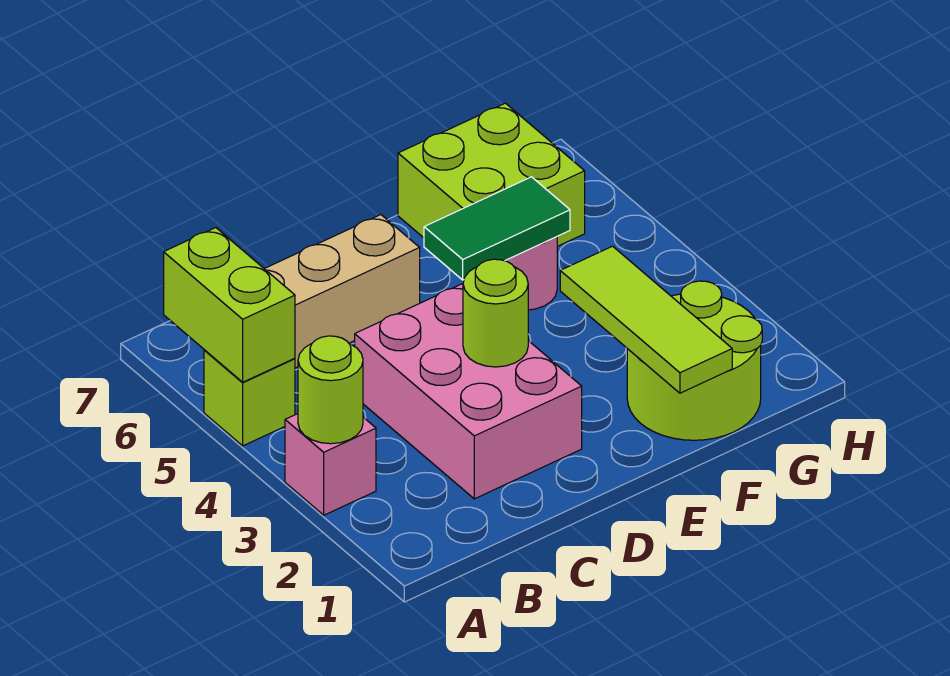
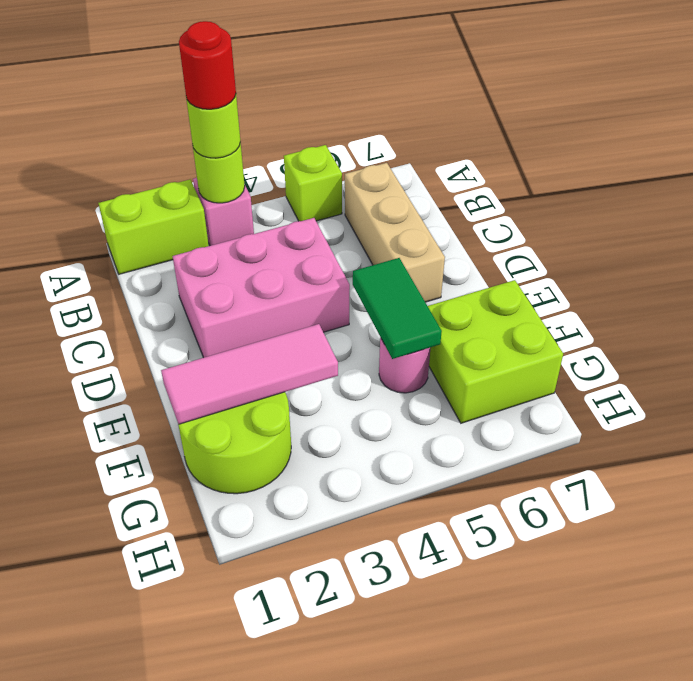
none -> red 1x1 round brick [179,21,236,109]
lime 1x2 brick [164,228,295,382] -> lime 1x2 brick moved to [98,179,209,274]
lime 1x1 round brick [463,259,528,367] -> lime 1x1 round brick moved to [186,95,240,158]
lime 1x3 tile [560,246,732,393] -> pink 1x3 tile [161,324,338,424]

